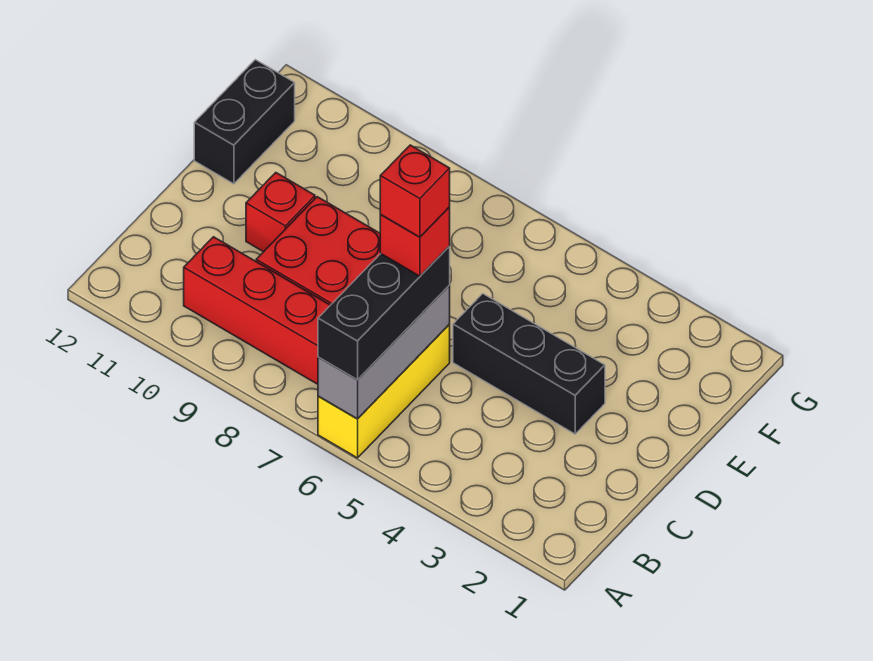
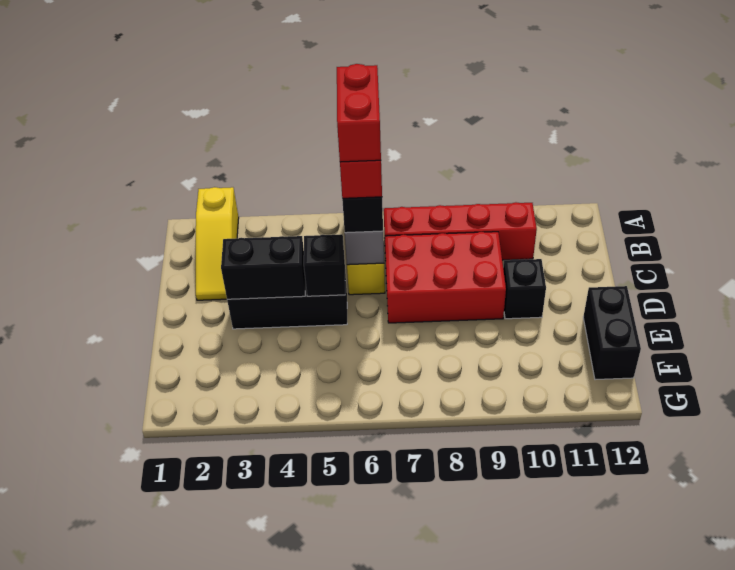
none -> yellow 1x3 slope [196,187,239,300]
red 1x1 brick [380,145,450,237] -> red 1x2 brick [337,64,381,162]
none -> black 1x2 brick [221,236,305,299]
none -> black 1x1 brick [304,234,345,296]
red 1x1 brick [246,173,315,252] -> black 1x1 brick [503,259,546,319]

